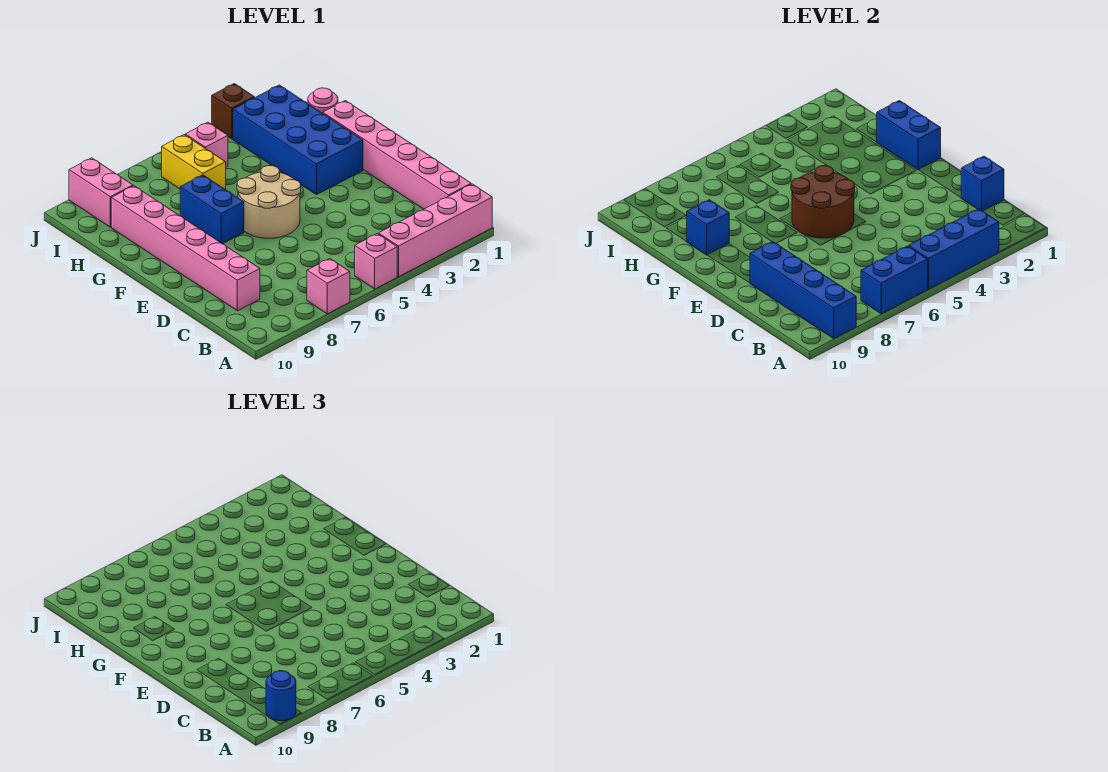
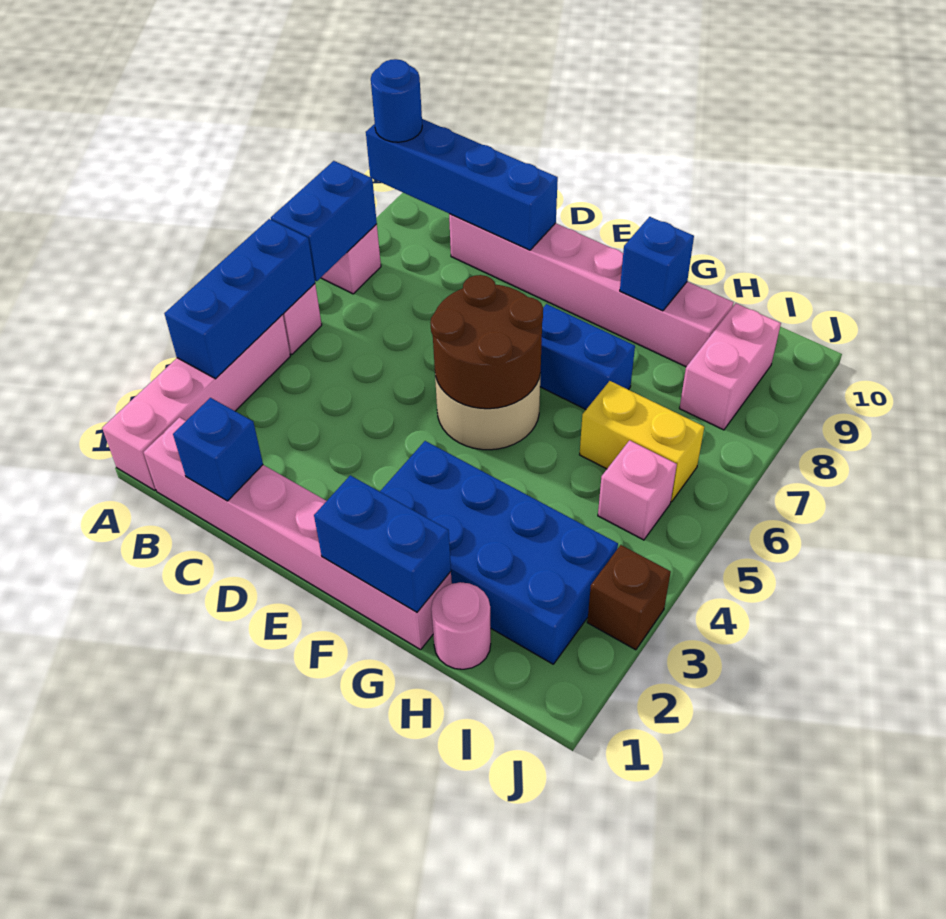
pink 1x2 brick [69,158,133,227] -> pink 1x2 brick turned to [679,303,781,430]

